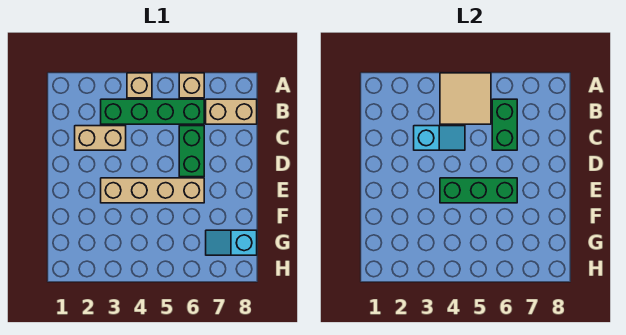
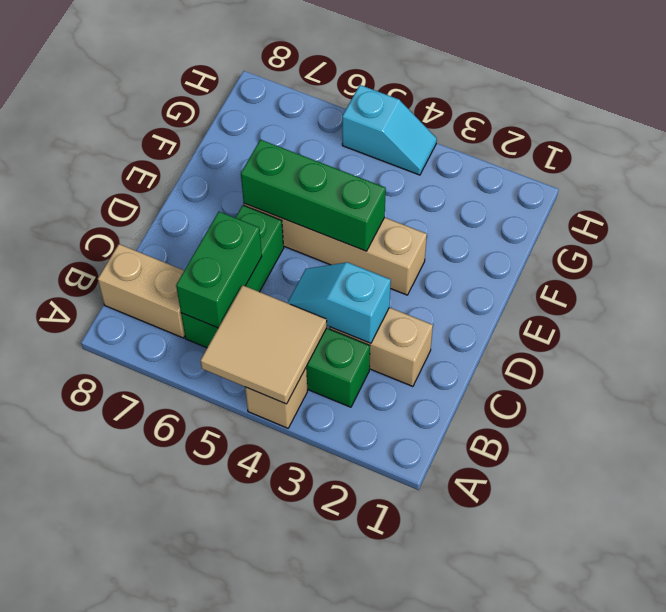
tan 1x1 brick [179,73,204,98] -> none
cyan 1x2 slope [206,230,257,255] -> cyan 1x2 slope moved to [342,85,437,175]

